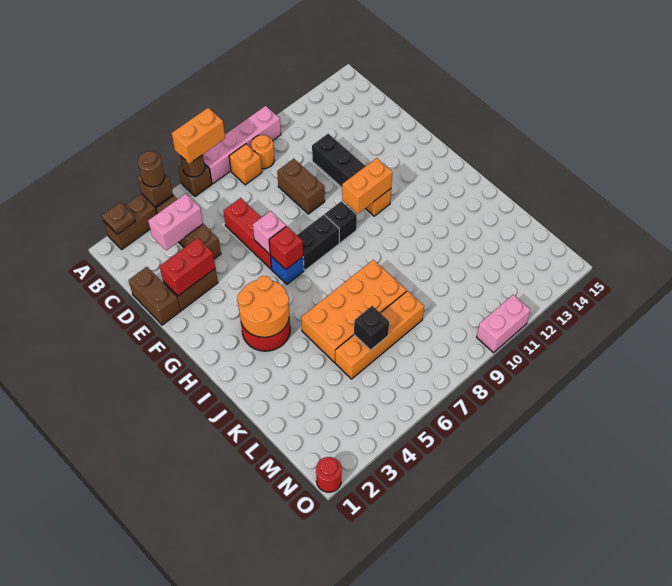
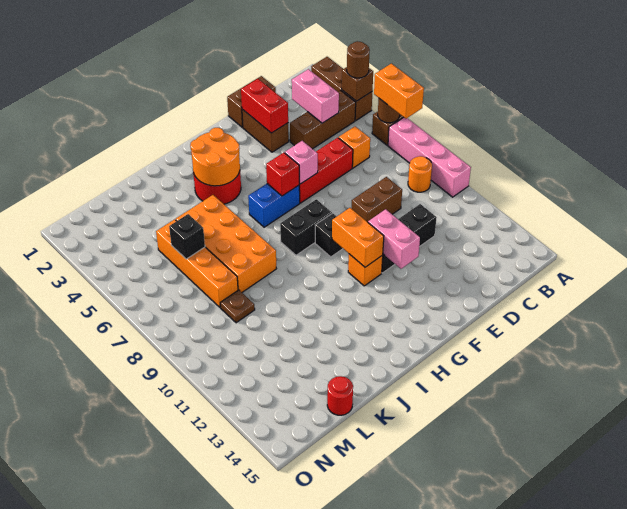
brown 1x1 plate [102,203,135,234] -> brown 1x1 plate moved to [220,290,255,323]
orange 1x1 brick [229,144,262,185] -> orange 1x1 brick moved to [339,126,370,168]
blue 1x1 brick [271,256,304,284] -> blue 1x2 brick [248,184,300,227]
black 1x2 brick [297,215,339,270] -> black 1x2 brick turned to [280,199,332,255]
red 1x1 round brick [316,457,342,492] -> red 1x1 round brick moved to [327,376,353,415]
pink 1x2 brick [477,295,531,353] -> pink 1x2 brick moved to [368,209,420,269]

